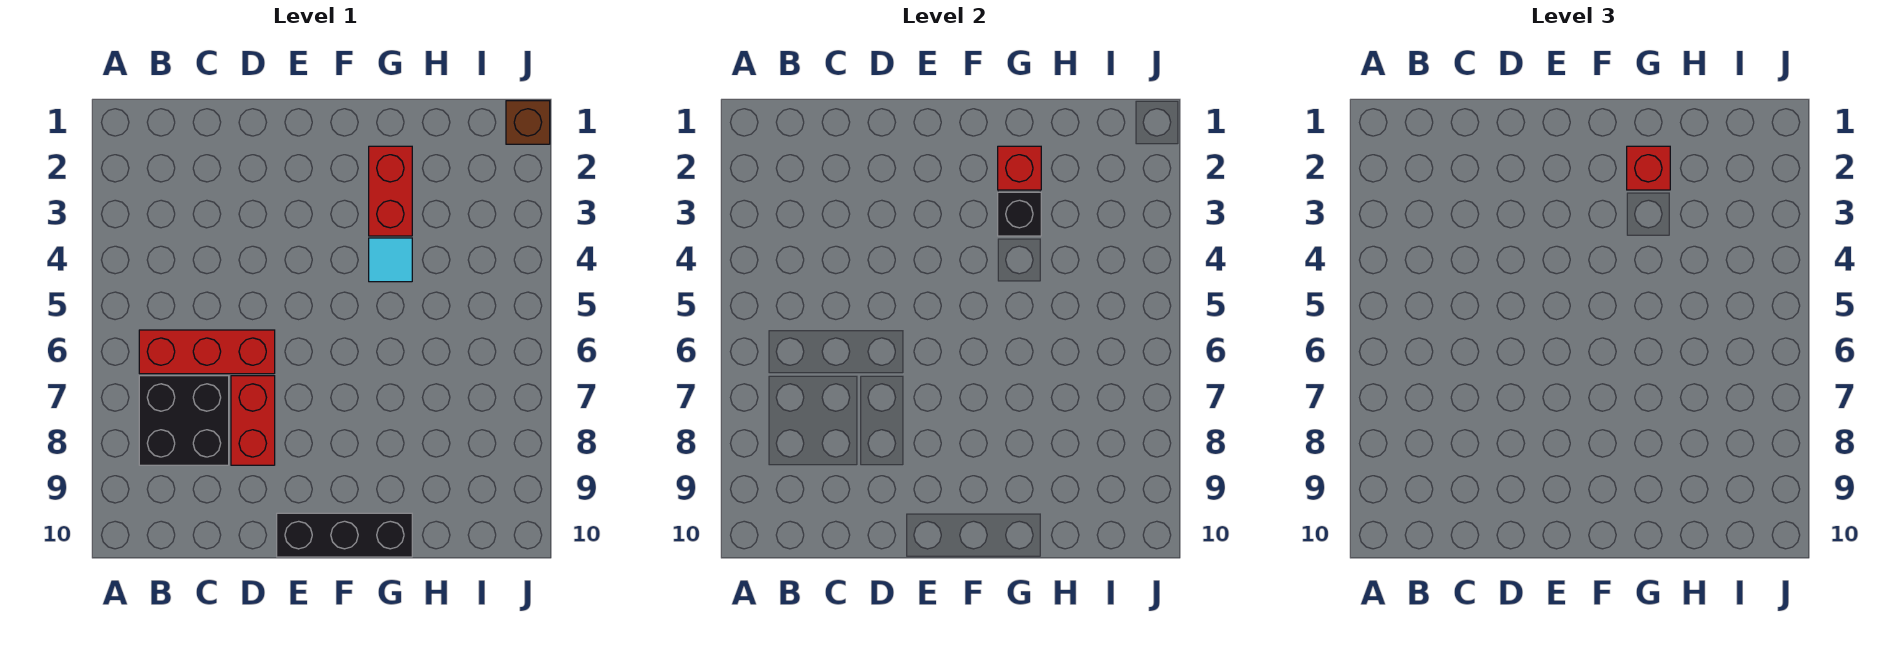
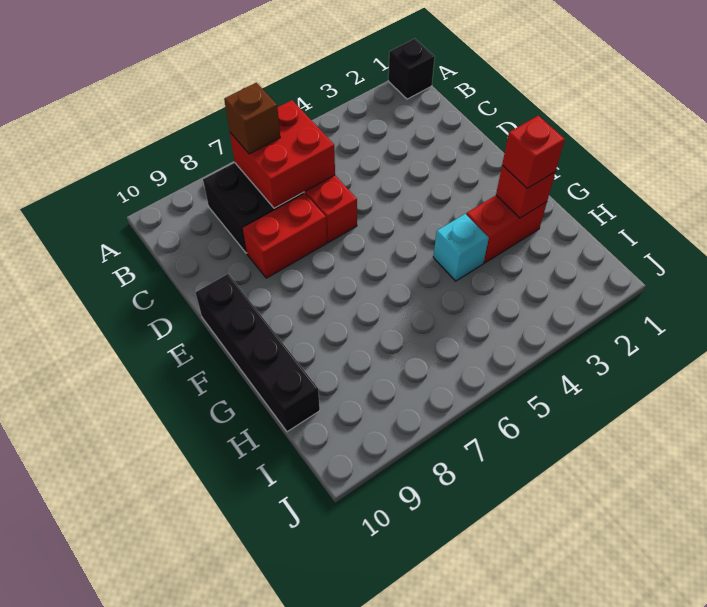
none -> red 2x2 brick [230,100,335,208]
black 1x3 brick [277,513,412,557] -> black 1x4 brick [195,274,320,432]
black 1x1 brick [998,192,1041,236] -> black 1x1 brick moved to [388,39,435,99]
cyan 1x1 tile [369,238,412,282] -> cyan 1x1 brick [433,214,489,281]
brown 1x1 brick [506,101,550,144] -> brown 1x1 brick moved to [224,83,280,154]

